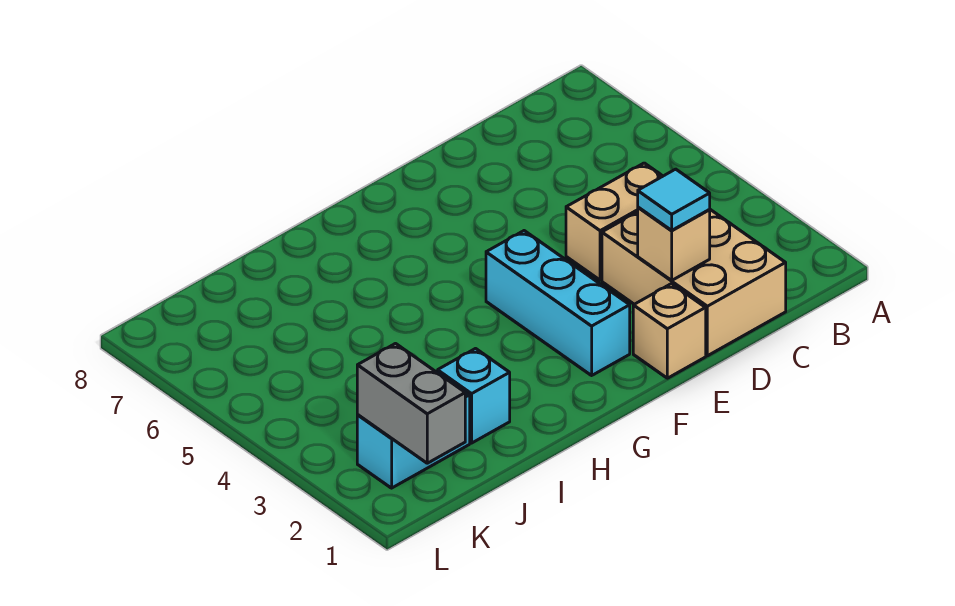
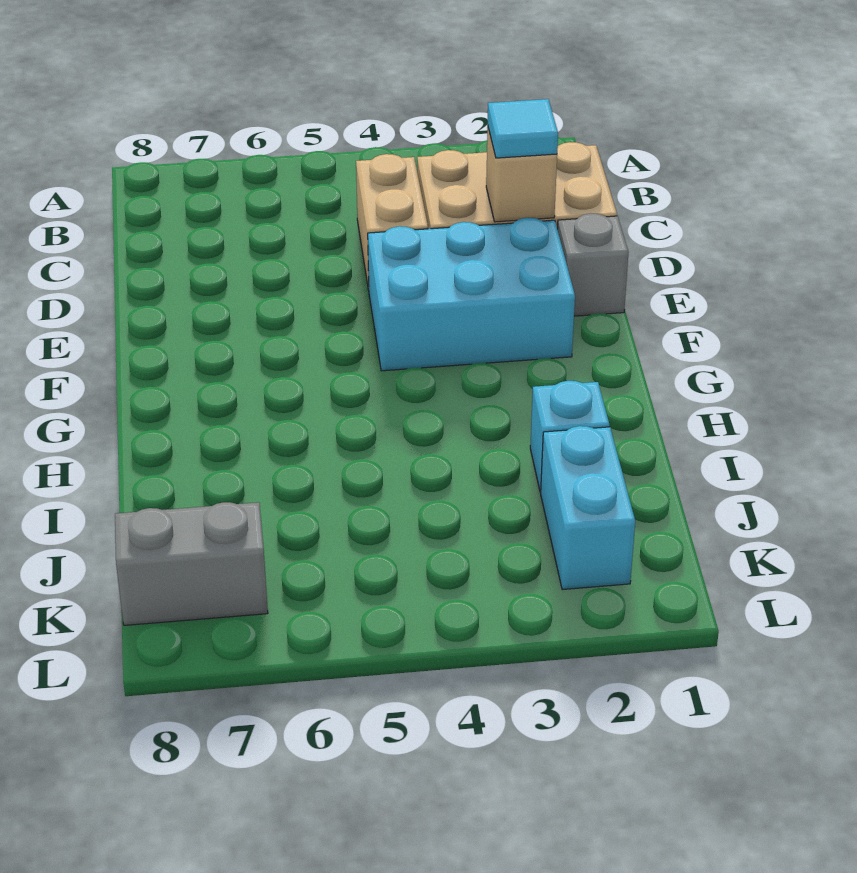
tan 1x1 brick [633,284,706,378] -> grey 1x1 brick [557,213,629,316]
cyan 1x3 brick [486,231,630,375] -> cyan 2x3 brick [368,218,575,371]
grey 1x2 brick [357,344,465,463] -> grey 1x2 brick moved to [115,502,268,625]

